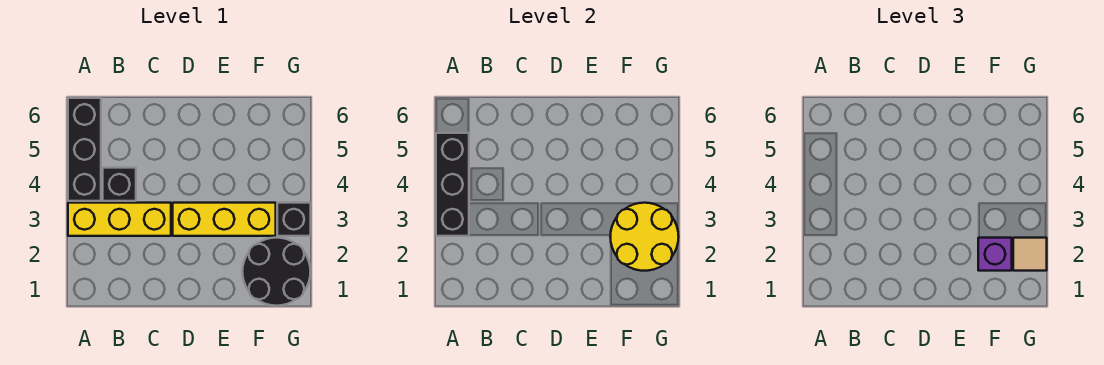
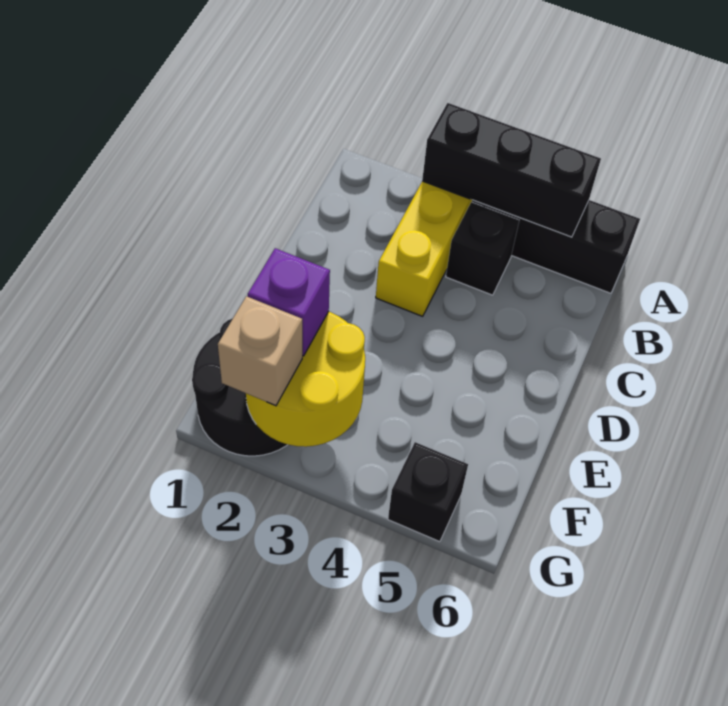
yellow 1x3 brick [173,203,276,236] -> none
tan 1x1 tile [1013,238,1047,271] -> tan 1x1 brick [218,296,302,406]
black 1x1 brick [277,203,311,236] -> black 1x1 brick moved to [388,442,468,542]

